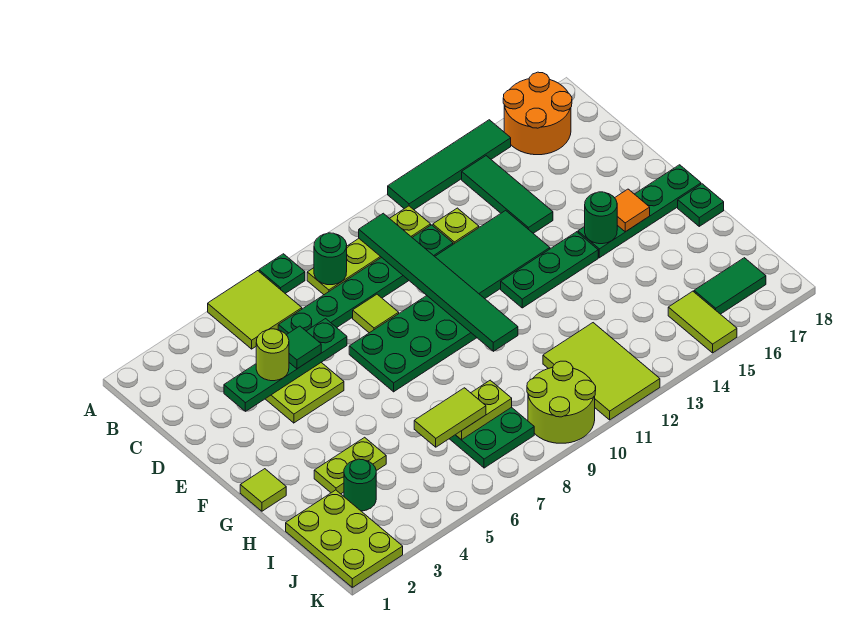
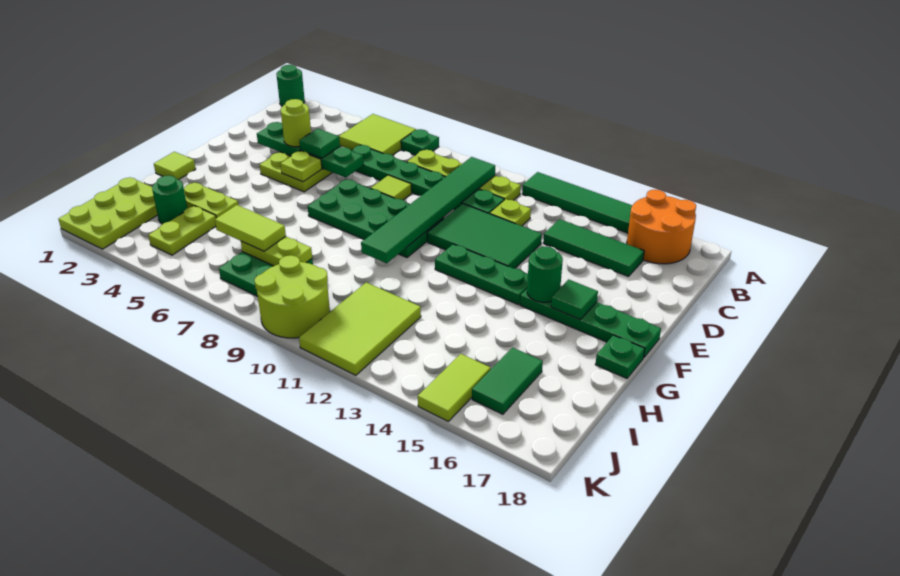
green 1x1 round brick [314,233,347,285] -> green 1x1 round brick moved to [277,65,305,106]
green 1x3 tile [462,156,553,233] -> green 1x3 tile turned to [543,219,644,277]
none -> lime 1x1 plate [281,151,322,182]
orange 1x1 tile [615,189,650,232] -> green 1x1 tile [551,279,598,320]
none -> lime 1x2 plate [148,206,216,255]
green 1x2 tile [694,258,766,314] -> green 1x2 tile turned to [472,348,543,414]

